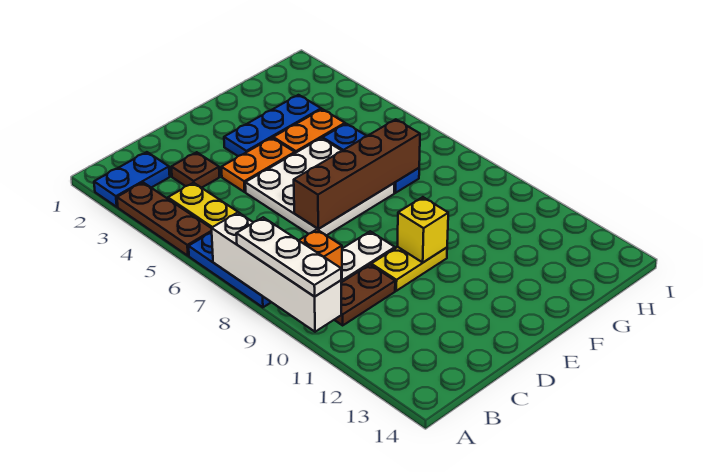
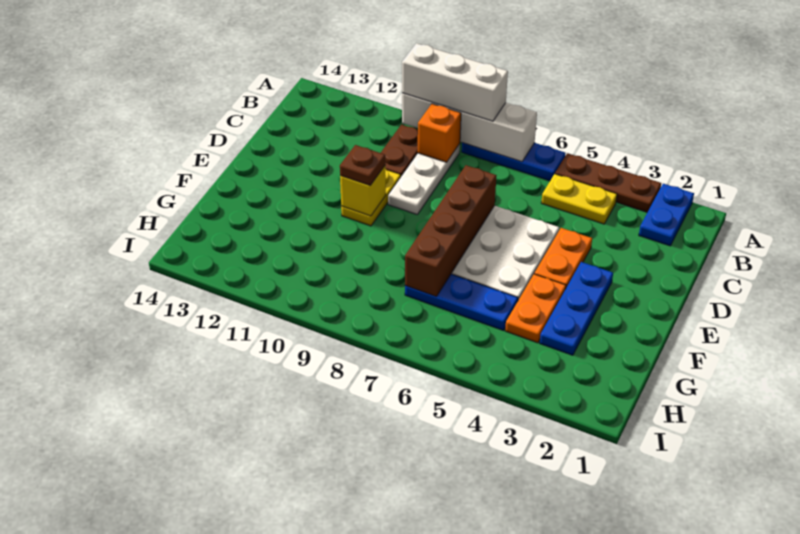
white 1x3 plate [236,217,341,297] -> white 1x3 brick [402,43,508,121]
brown 1x1 plate [171,152,219,188] -> brown 1x1 plate moved to [340,145,385,185]

